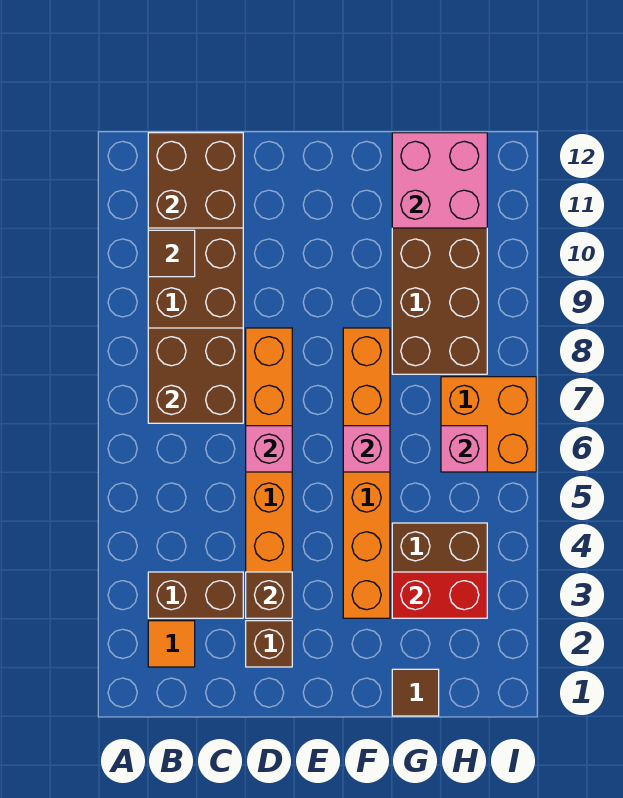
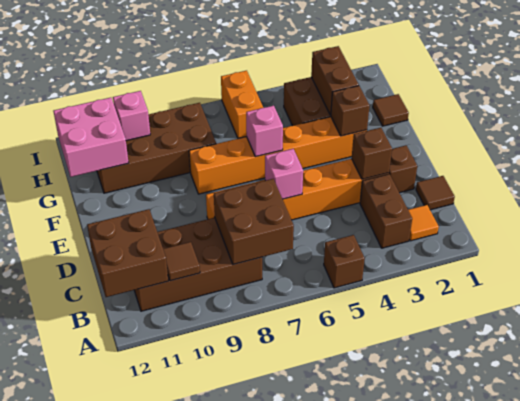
none -> brown 1x1 brick [324,235,365,288]
none -> brown 1x1 tile [416,176,455,210]
none -> brown 1x1 brick [331,86,369,136]
red 1x2 brick [392,572,487,618] -> brown 1x2 brick [311,46,359,115]
orange 2x2 brick [441,377,536,472] -> orange 1x2 brick [221,71,263,138]
pink 1x1 brick [441,426,487,472] -> pink 1x1 brick moved to [113,91,150,141]

